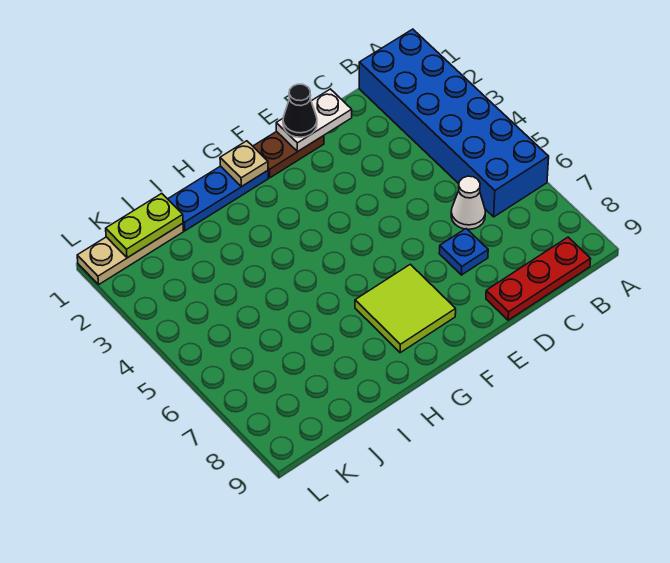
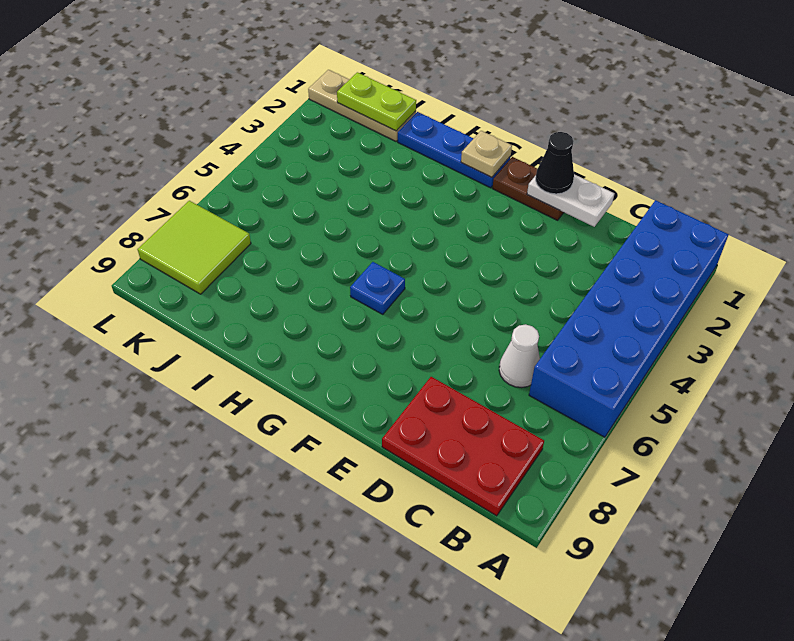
red 1x3 plate [486,237,591,320] -> red 2x3 plate [382,377,544,516]
blue 1x1 plate [439,229,488,275] -> blue 1x1 plate moved to [350,262,405,314]
lime 2x2 tile [355,264,456,353] -> lime 2x2 tile moved to [138,201,251,294]

